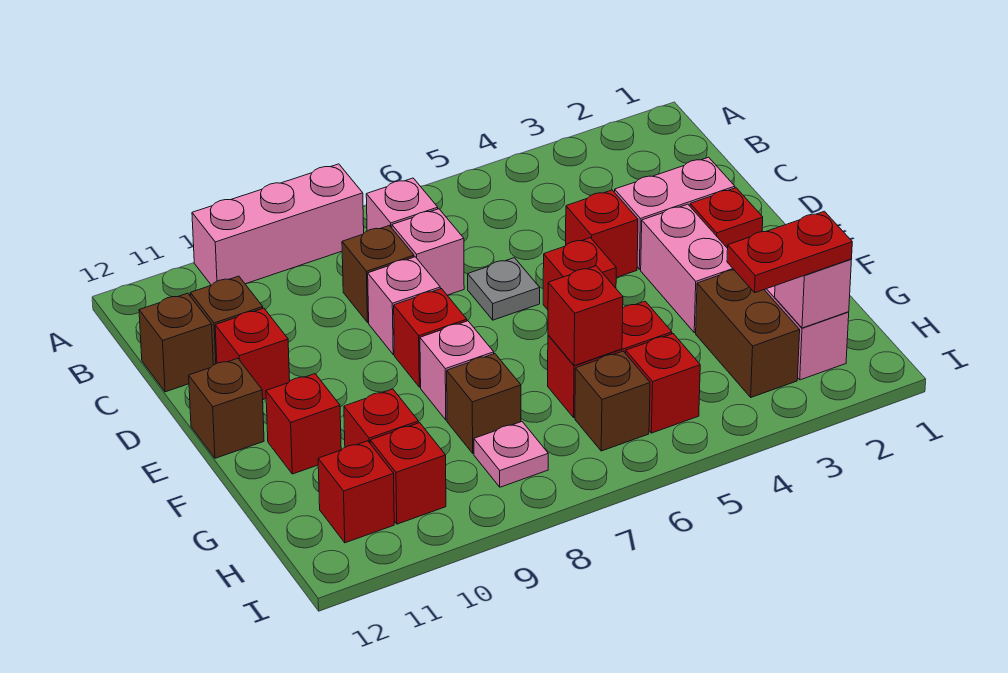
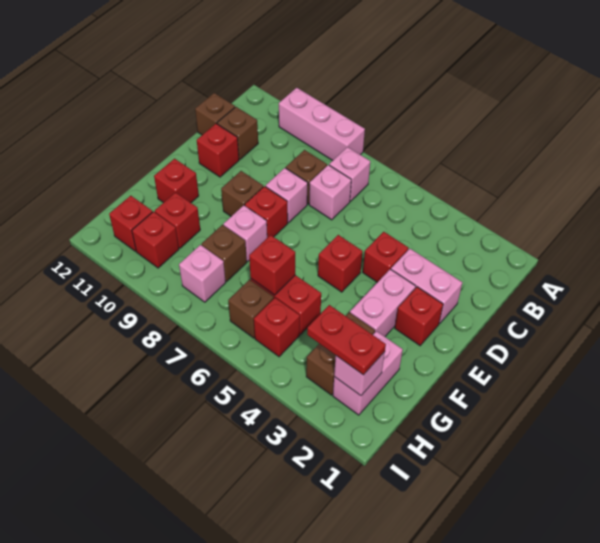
grey 1x1 plate [468,258,540,320] -> none
brown 1x1 brick [189,358,264,458] -> brown 1x1 brick moved to [221,171,263,216]
pink 1x1 plate [474,422,548,487] -> pink 1x1 brick [179,245,226,302]

